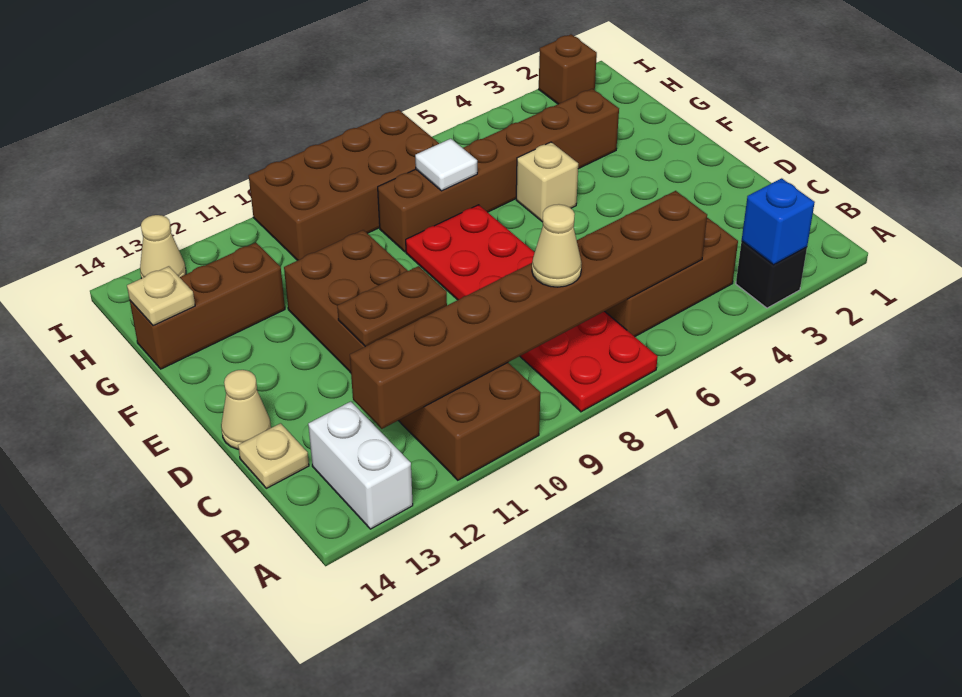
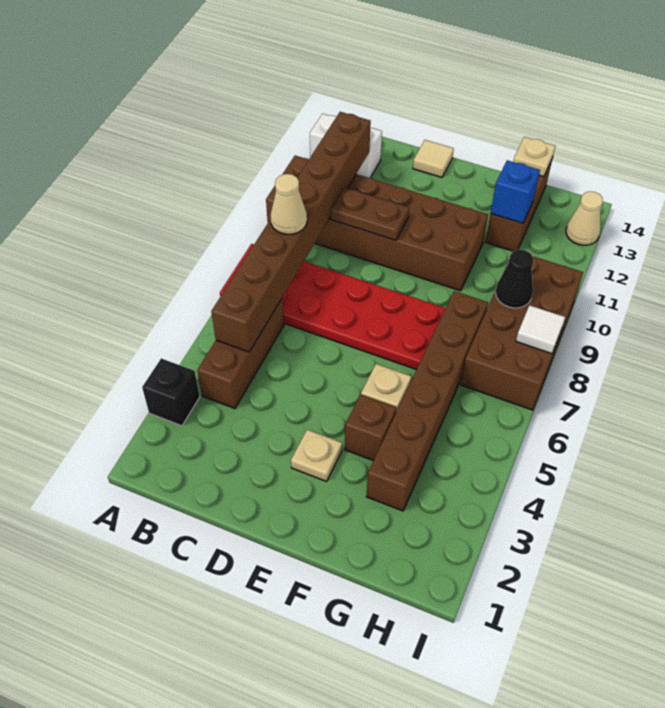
blue 1x1 brick [742,178,815,265] -> blue 1x1 brick moved to [491,160,540,223]
tan 1x1 plate [238,423,309,488] -> tan 1x1 plate moved to [291,430,342,481]
brown 1x2 plate [337,266,447,346] -> brown 1x2 plate turned to [331,187,409,240]
tan 1x1 cone [221,370,271,449] -> tan 1x1 tile [413,140,454,177]
white 1x1 tile [415,139,477,191] -> white 1x1 tile moved to [516,305,565,354]
none -> black 1x1 cone [496,250,533,308]
brown 1x1 brick [539,34,597,104] -> brown 1x1 brick moved to [345,394,397,461]

